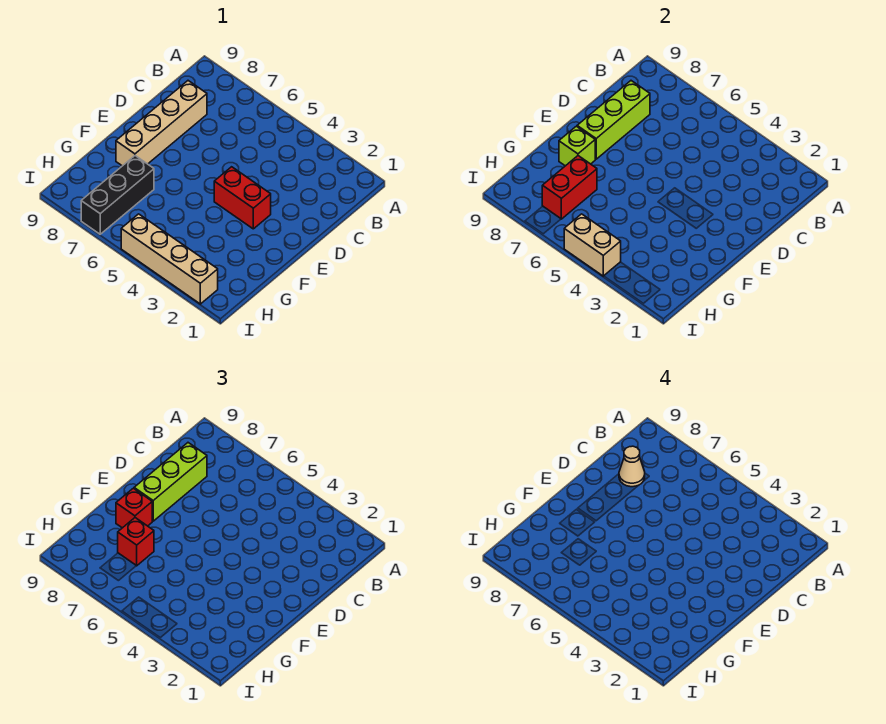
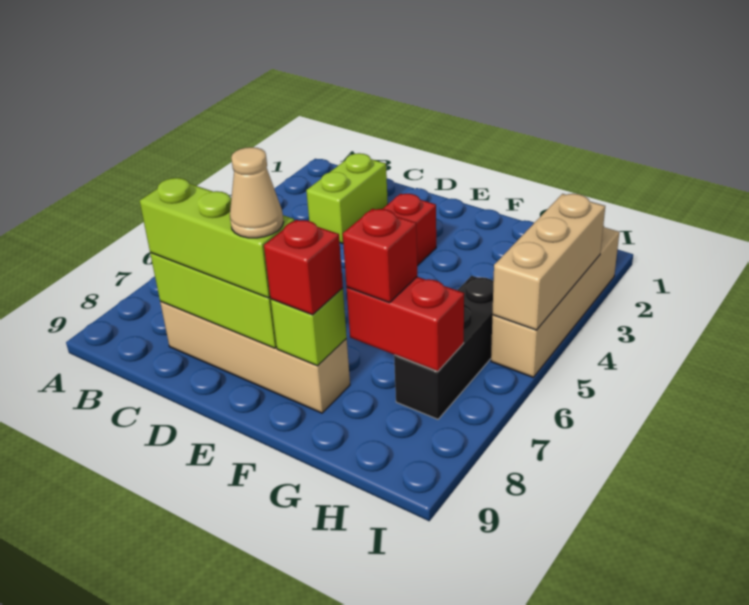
none -> lime 1x2 brick [306,153,388,243]
tan 1x1 cone [619,446,645,487] -> tan 1x1 cone moved to [230,147,283,238]
black 1x3 brick [81,156,154,234] -> black 1x3 brick turned to [394,276,493,419]
tan 1x2 brick [564,214,621,276] -> tan 1x3 brick [492,194,605,330]

